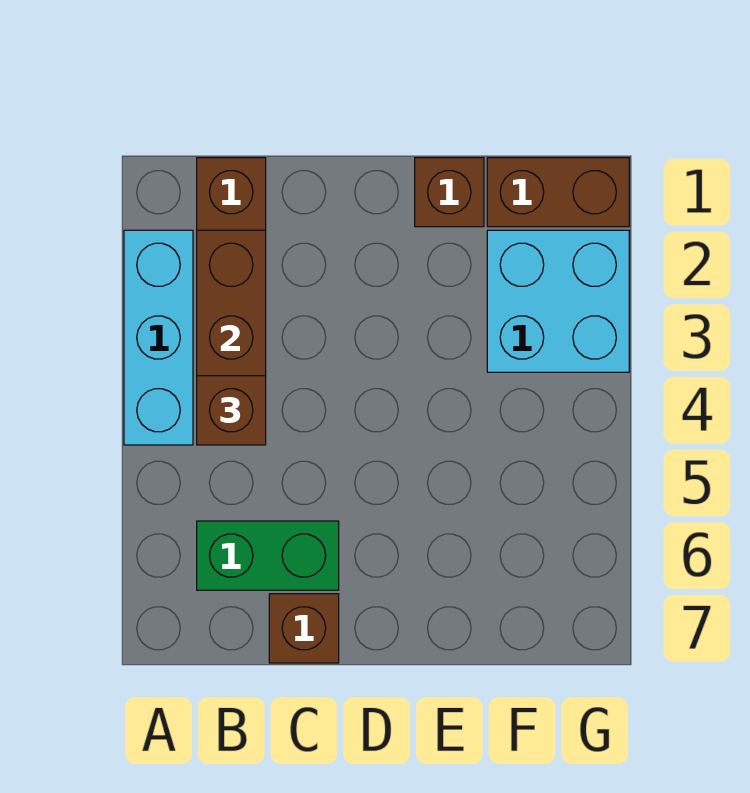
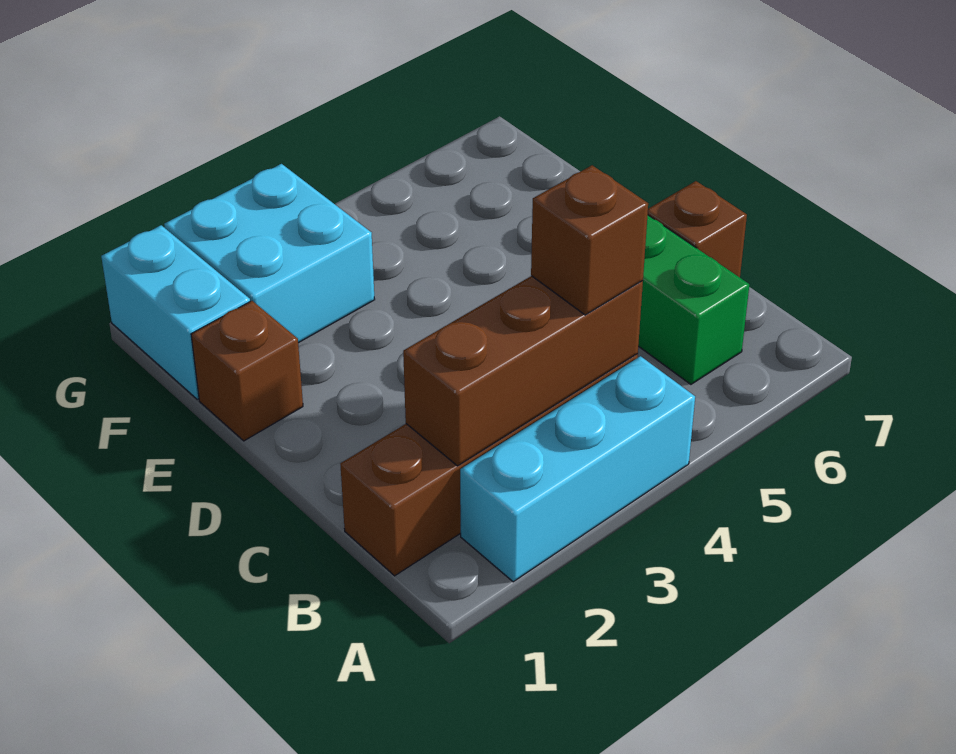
brown 1x2 brick [487,158,629,227] -> cyan 1x2 brick [101,225,250,399]

